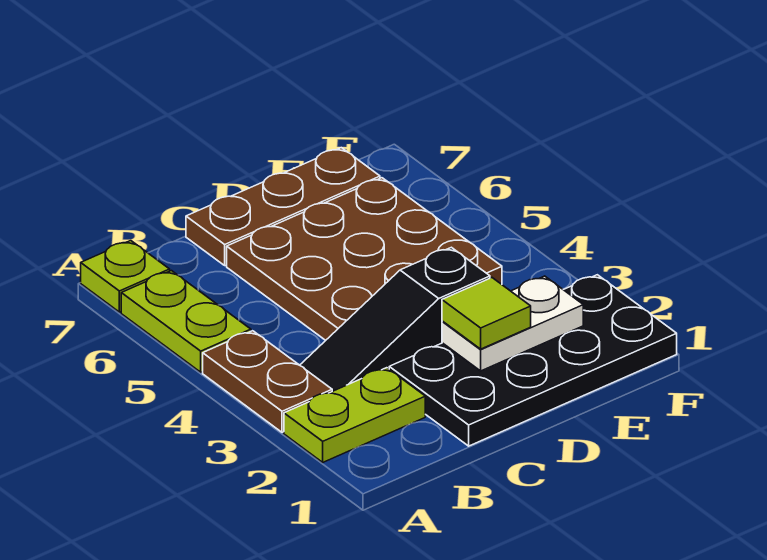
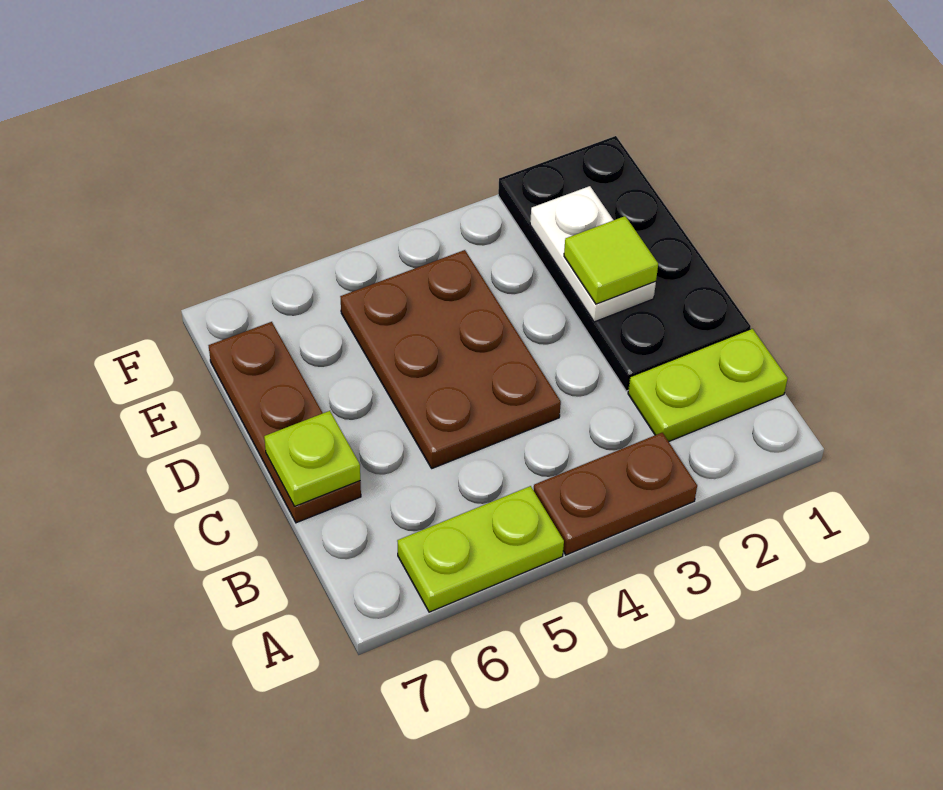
lime 1x2 plate [284,368,425,462] -> lime 1x2 plate turned to [628,329,788,442]
lime 1x1 plate [81,241,170,312] -> lime 1x1 plate moved to [264,411,360,506]
black 1x3 slope [300,247,490,391] -> none
brown 3x3 plate [227,178,502,340] -> brown 2x3 plate [340,250,561,468]

